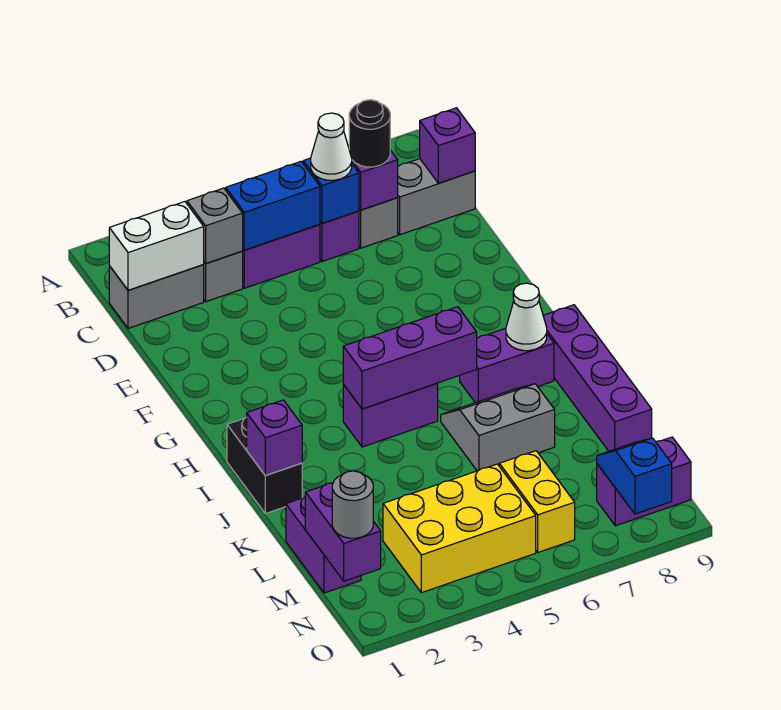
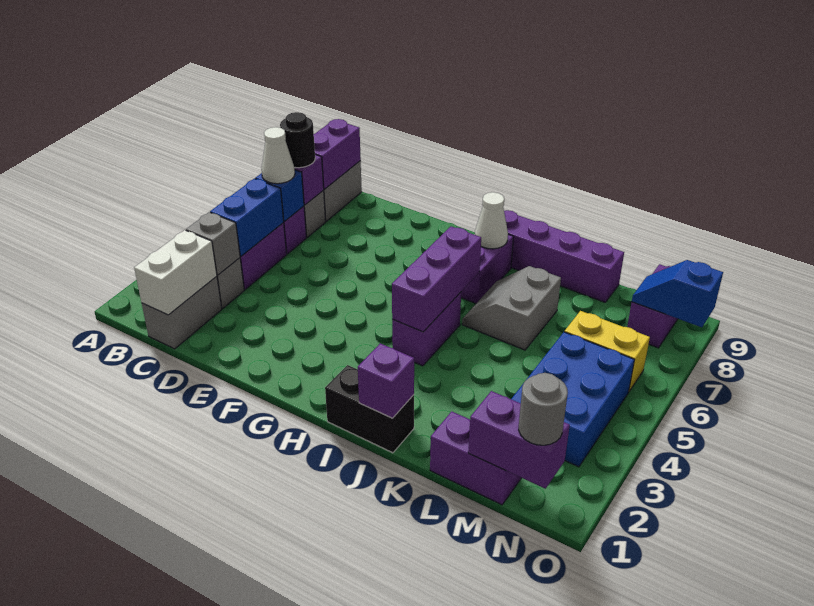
purple 1x1 brick [420,108,475,183] -> purple 1x2 brick [314,119,361,189]
yellow 2x3 brick [383,464,536,593] -> blue 2x3 brick [511,332,634,467]

